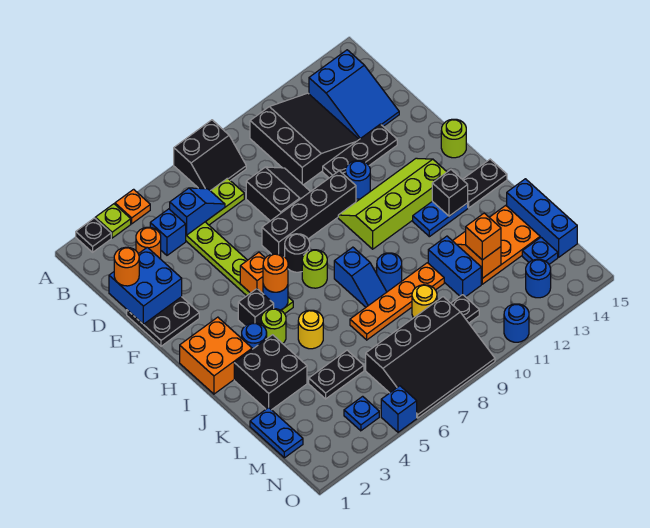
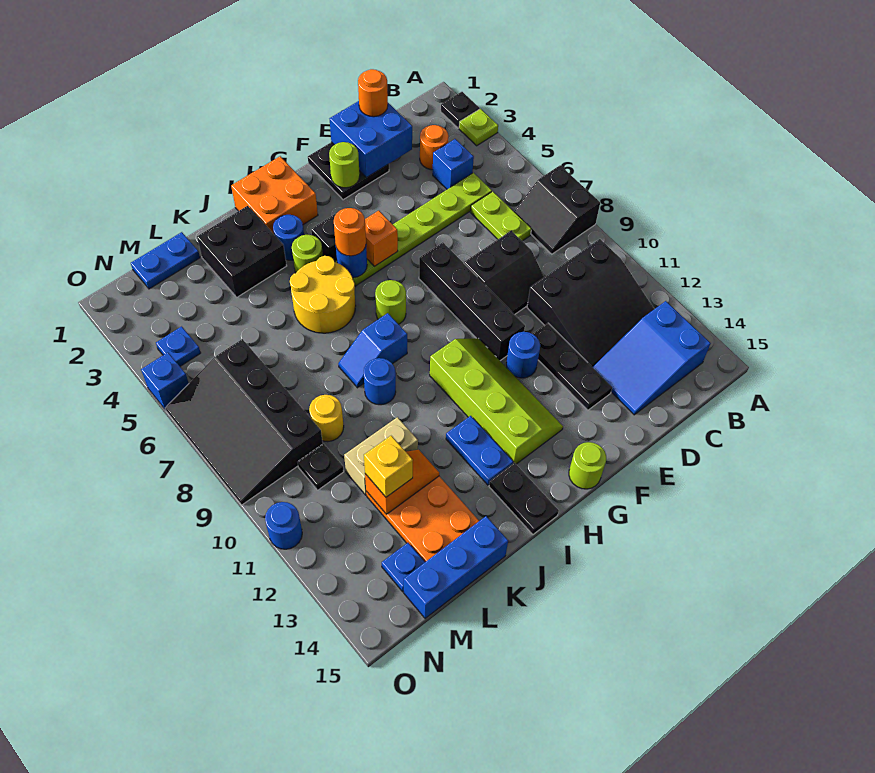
orange 1x1 plate [115,189,150,224] -> none
blue 1x2 slope [170,188,225,235] -> none
none -> lime 1x1 round brick [329,142,360,188]
black 1x1 round brick [284,234,310,272] -> none
black 1x1 brick [432,170,468,216] -> none
yellow 1x1 round brick [298,310,323,349] -> yellow 2x2 round brick [290,256,356,333]
orange 1x4 plate [350,263,444,340] -> none
blue 1x2 brick [428,236,481,297] -> tan 1x2 brick [344,417,418,495]
black 1x2 plate [309,350,364,399] -> none
orange 1x1 brick [465,213,501,260] -> yellow 1x1 brick [364,436,413,497]
blue 1x1 round brick [526,259,551,298] -> none

